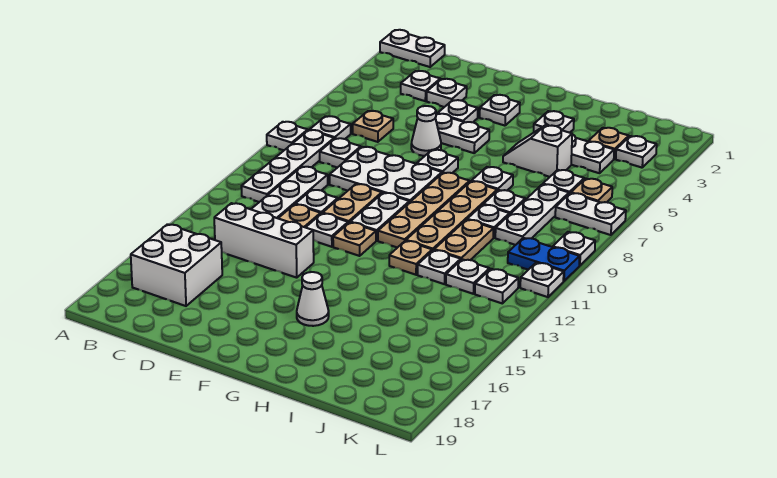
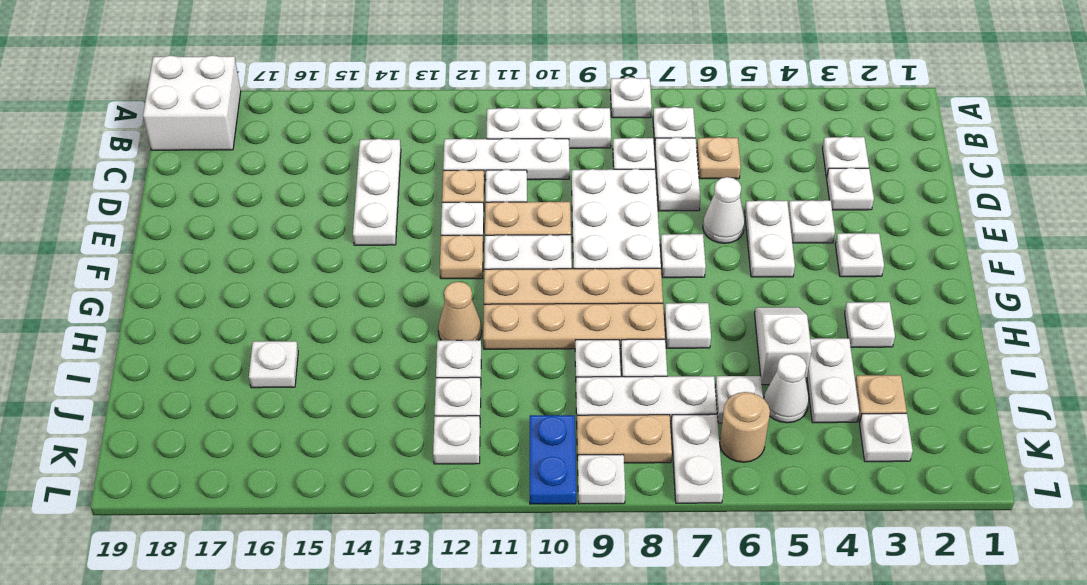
white 1x2 plate [380,30,445,67] -> white 1x2 plate moved to [655,137,700,211]
white 1x4 plate [241,130,334,202] -> white 1x3 plate [487,107,611,148]
white 2x2 brick [131,224,222,306] -> white 2x2 brick moved to [143,55,241,150]
white 1x3 brick [214,203,314,278] -> white 1x3 plate [353,139,401,245]
white 1x1 cone [297,272,329,326] -> white 1x1 cone moved to [764,354,809,423]
tan 1x1 plate [389,241,432,275] -> tan 1x1 cone [438,282,482,340]
tan 1x2 plate [434,220,493,260] -> tan 1x2 plate moved to [577,415,672,463]
tan 1x1 plate [571,179,612,203] -> tan 1x1 round brick [720,392,770,462]
white 1x1 plate [520,263,564,297] -> white 1x1 plate moved to [249,341,298,388]

